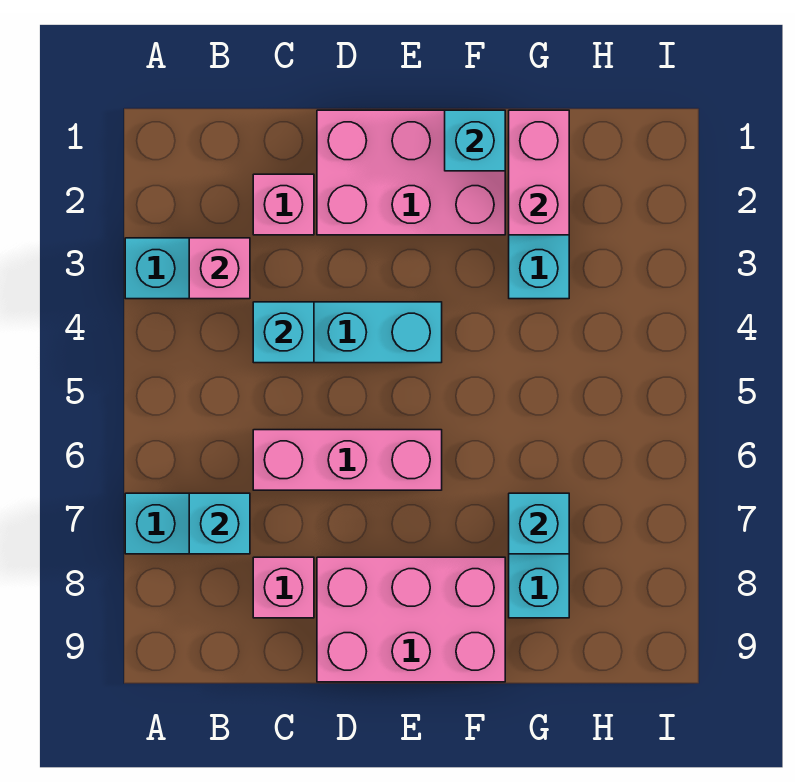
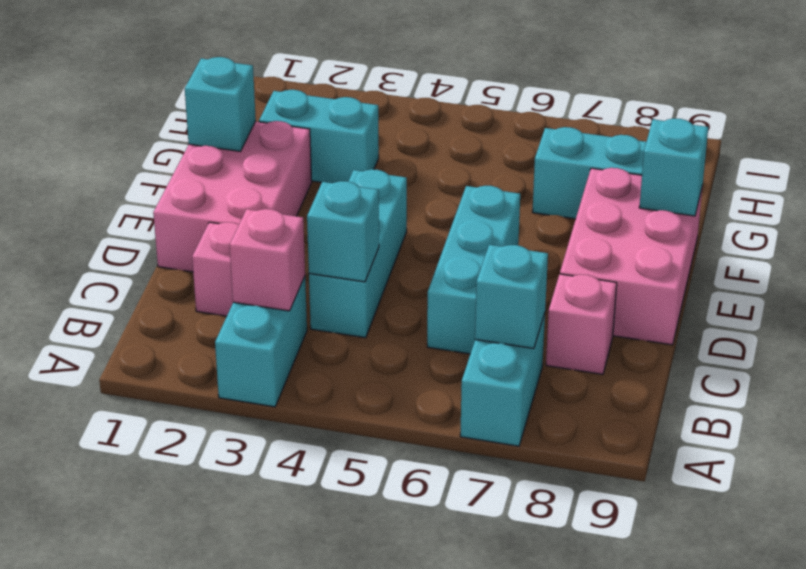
pink 1x3 brick [253,430,442,490] -> cyan 1x3 brick [427,186,520,354]
pink 1x2 brick [509,110,569,235] -> none
cyan 1x1 brick [509,493,569,554] -> cyan 1x1 brick moved to [639,119,708,216]

